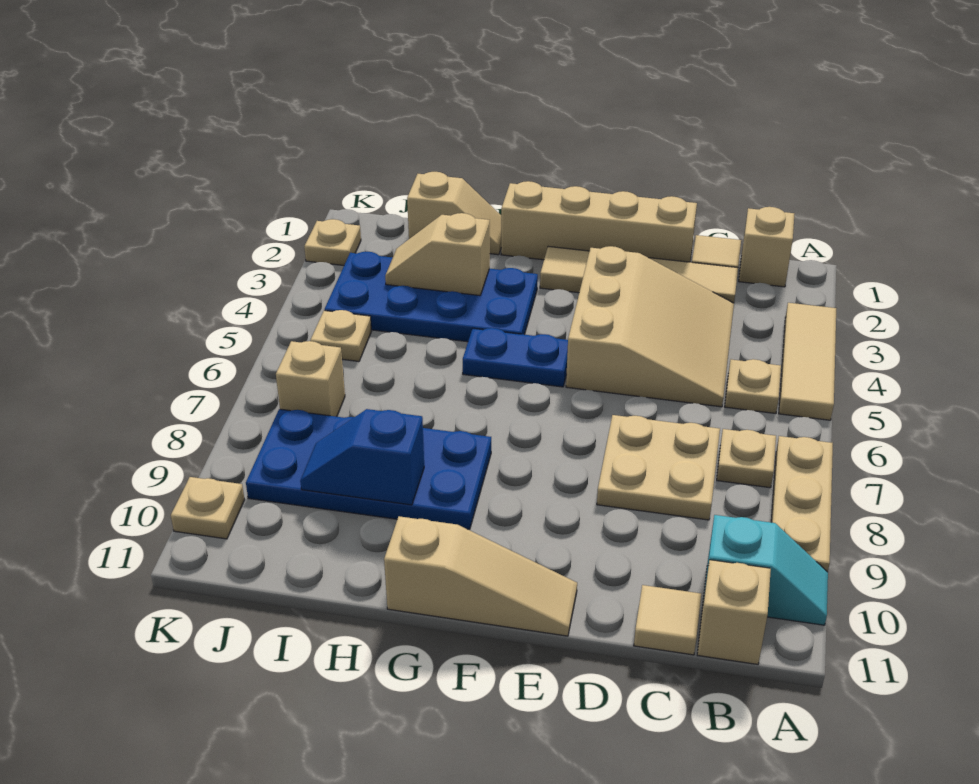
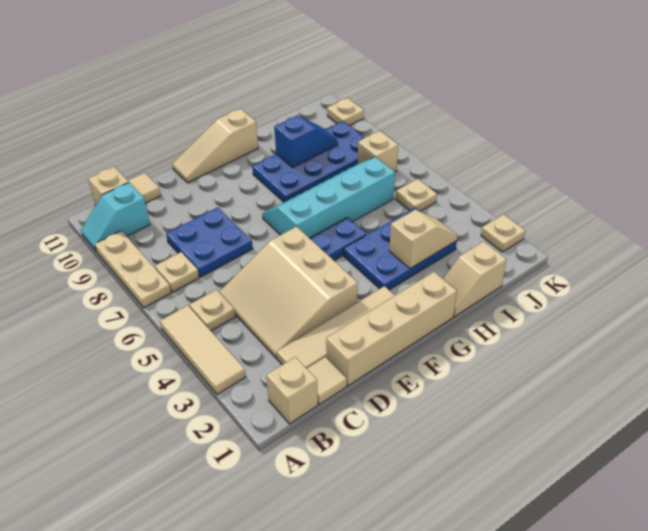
tan 2x2 plate [597,415,720,520] -> blue 2x2 plate [166,207,253,277]
none -> cyan 2x4 slope [262,157,395,238]
blue 2x4 plate [325,252,538,342] -> blue 2x3 plate [344,208,457,290]

